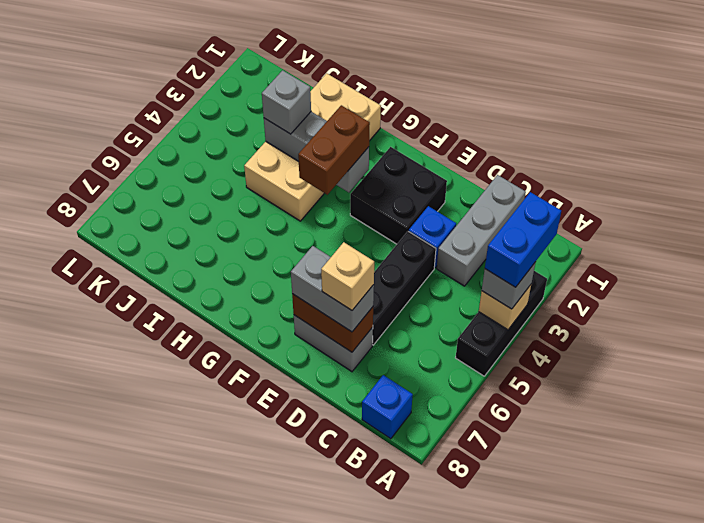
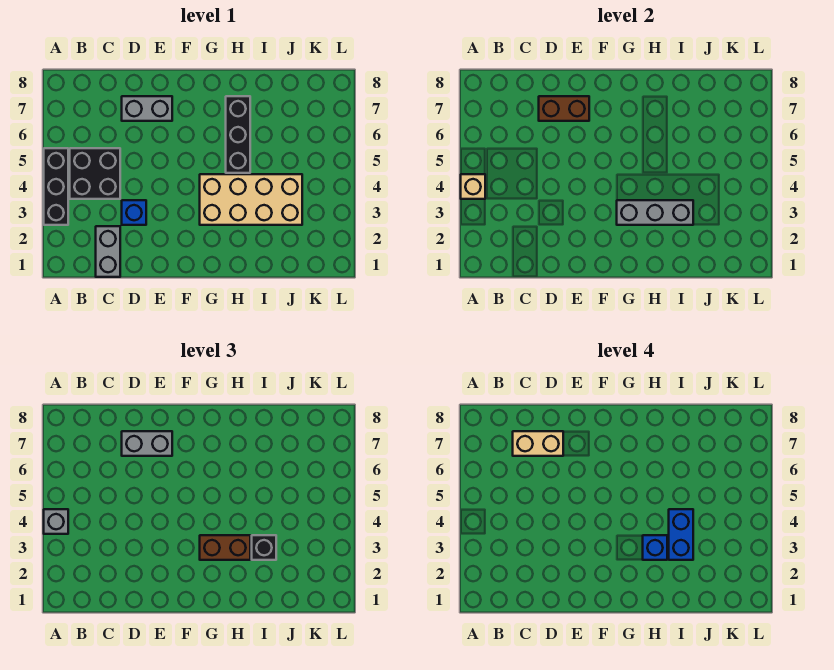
blue 1x2 brick [485,192,561,287] -> blue 1x2 brick moved to [669,509,693,560]
blue 1x1 brick [362,375,413,439] -> blue 1x1 brick moved to [643,535,667,560]
grey 1x3 brick [437,175,526,286] -> grey 1x2 brick [96,226,120,277]
black 1x3 brick [372,231,436,345] -> black 1x3 brick moved to [226,96,250,173]
tan 1x1 brick [321,242,374,310] -> tan 1x2 brick [513,431,563,456]
black 2x2 brick [350,147,447,244] -> black 2x2 brick moved to [70,148,120,199]
brown 1x2 brick [298,105,370,195] -> brown 1x2 brick turned to [200,535,250,560]
tan 2x4 brick [244,73,381,221] -> tan 2x4 brick turned to [200,174,302,225]
grey 1x1 brick [262,70,311,134] -> black 1x1 brick [252,535,276,560]

